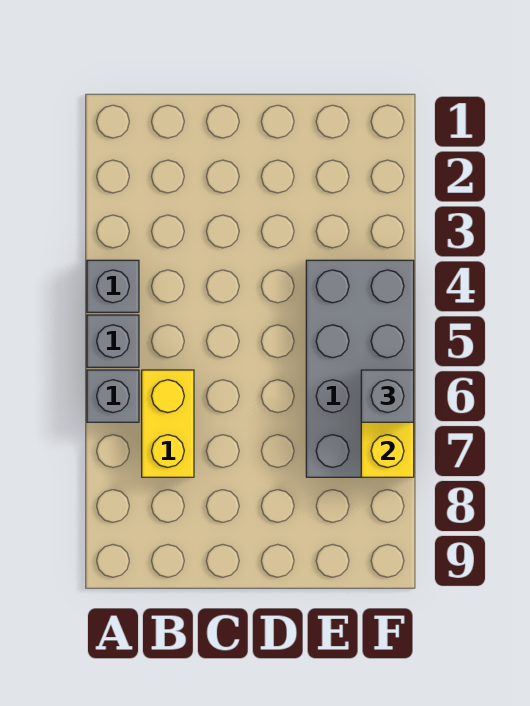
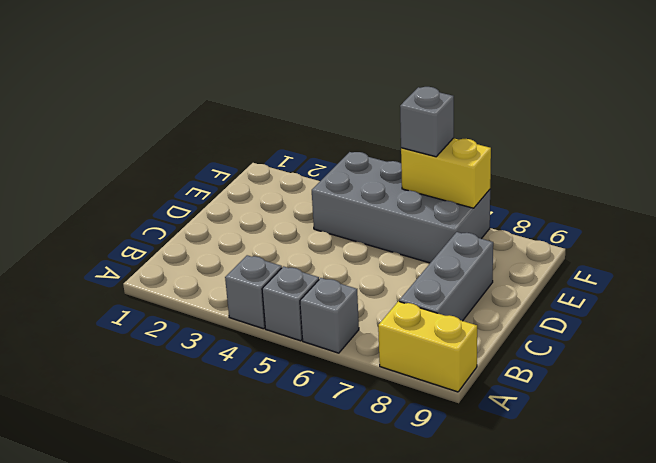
yellow 1x2 brick [142,370,194,477] -> yellow 1x2 brick moved to [378,301,477,392]
none -> grey 1x3 brick [399,232,493,321]

